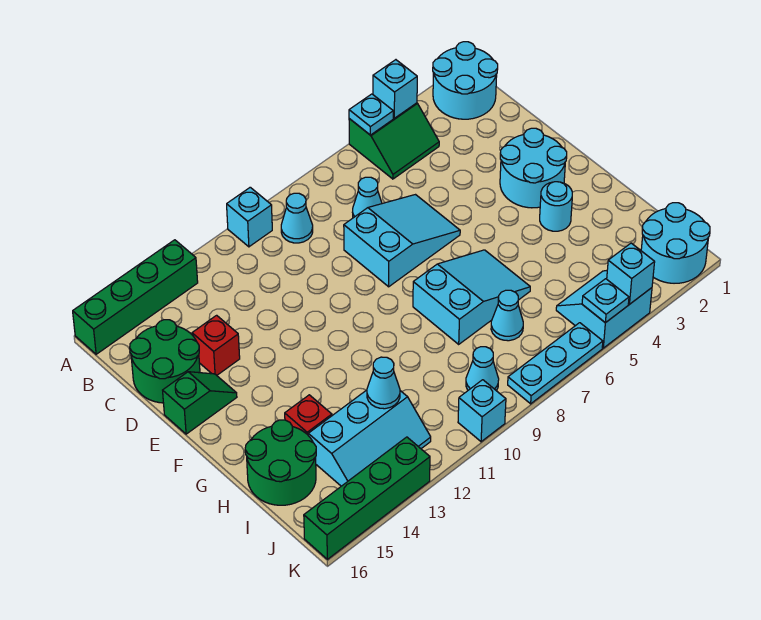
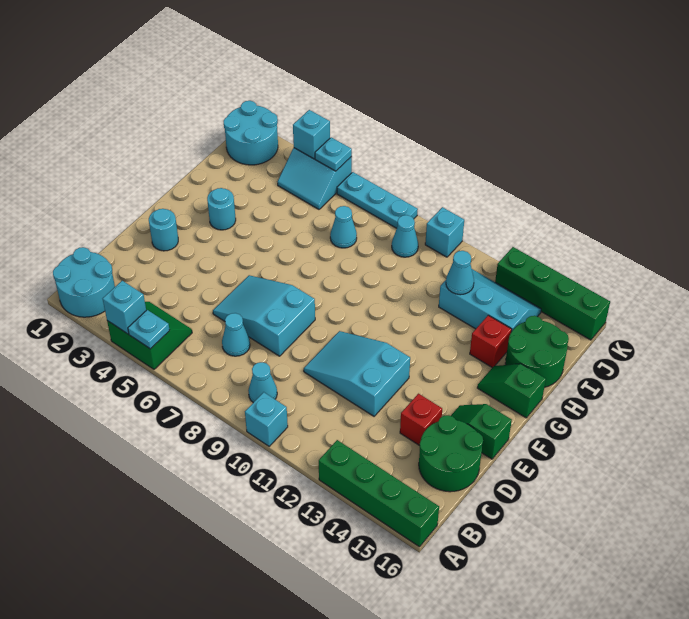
cyan 2x2 round brick [500,128,567,208] -> cyan 1x1 round brick [149,209,178,251]
cyan 2x3 slope [413,250,530,344] -> cyan 2x3 slope moved to [304,331,410,416]
none -> green 1x2 slope [477,364,546,418]

